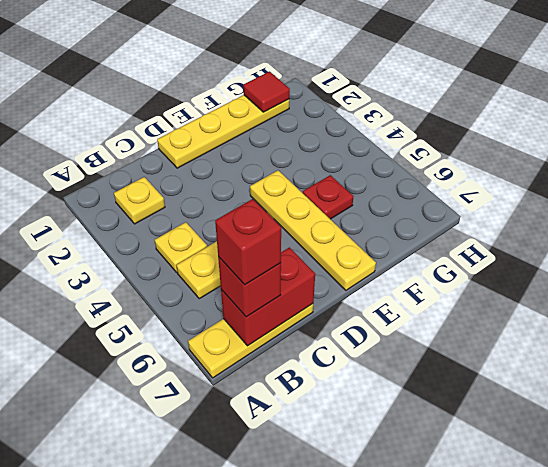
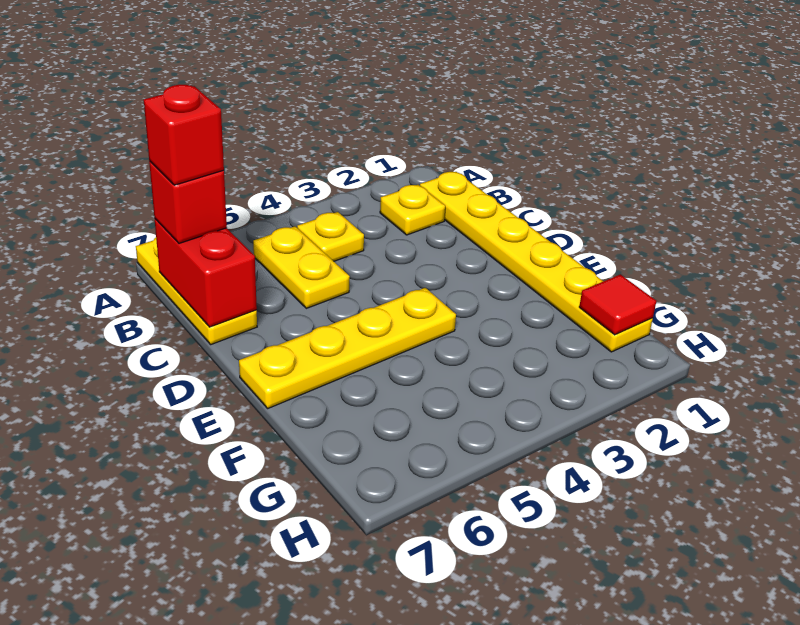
yellow 1x4 plate [157,95,289,168] -> yellow 1x6 plate [420,172,653,352]
red 1x1 plate [303,175,354,219] -> none

